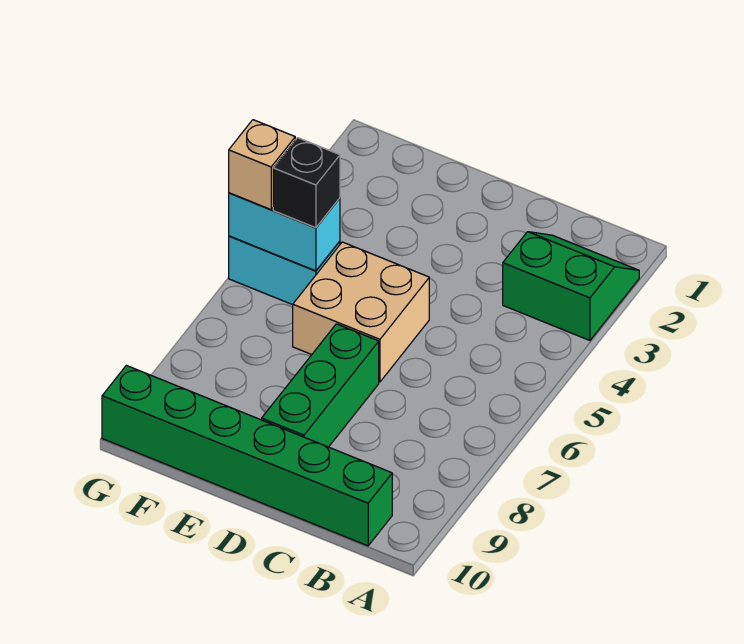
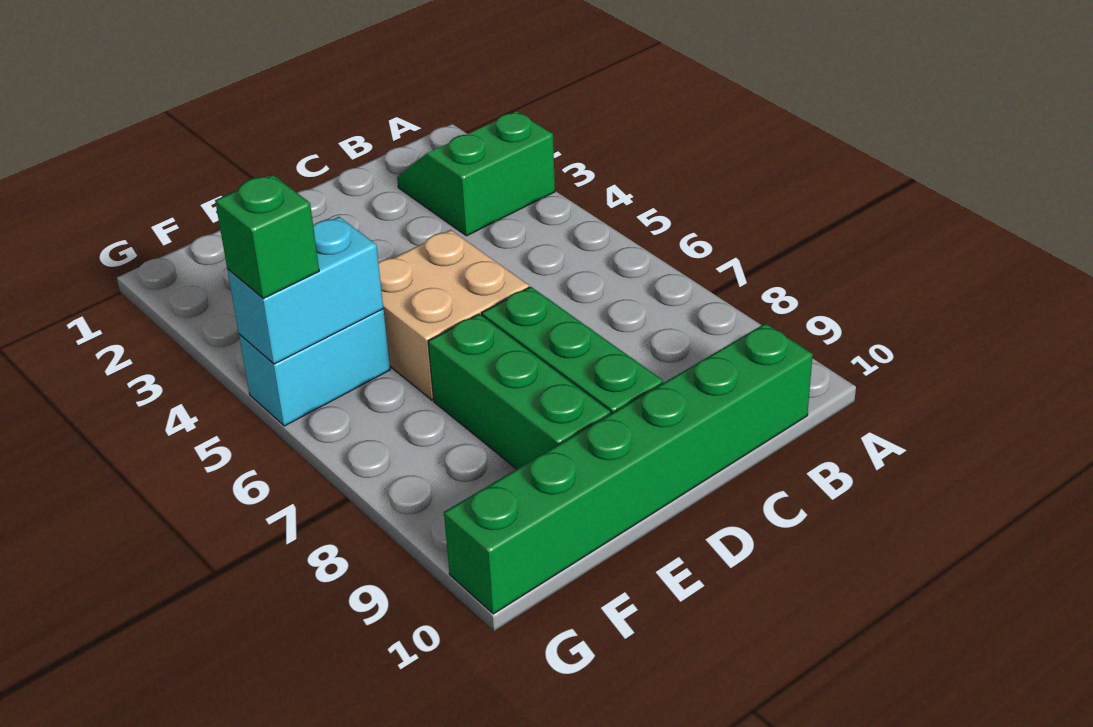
none -> green 1x3 brick [428,314,610,469]
black 1x1 brick [273,138,340,228] -> none
tan 1x1 brick [229,120,295,209] -> green 1x1 brick [215,175,319,298]

